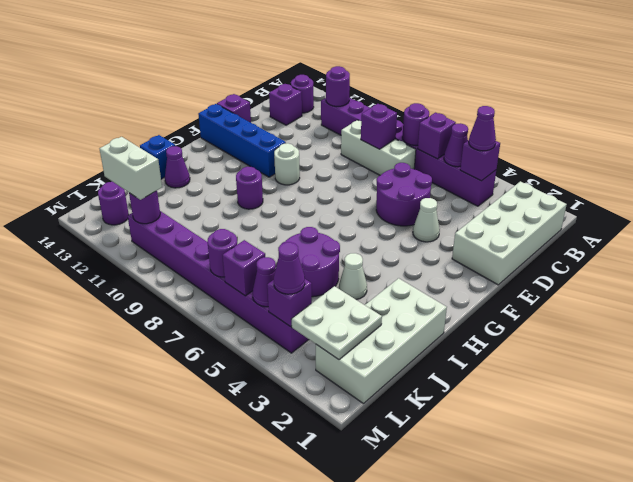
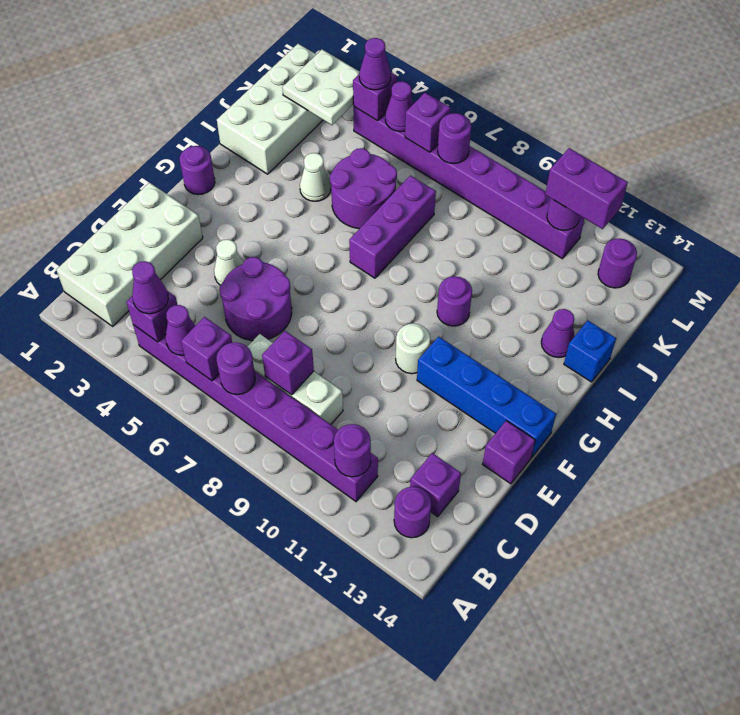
none -> purple 1x1 round brick [180,146,215,195]
none -> purple 1x3 brick [349,176,436,278]
white 1x2 brick [100,137,162,200] -> purple 1x2 brick [545,148,628,229]

